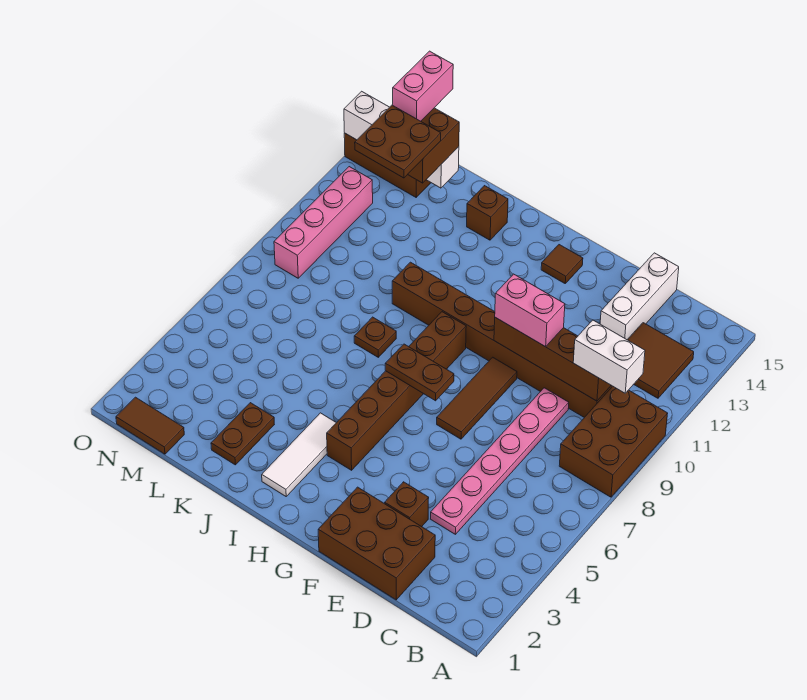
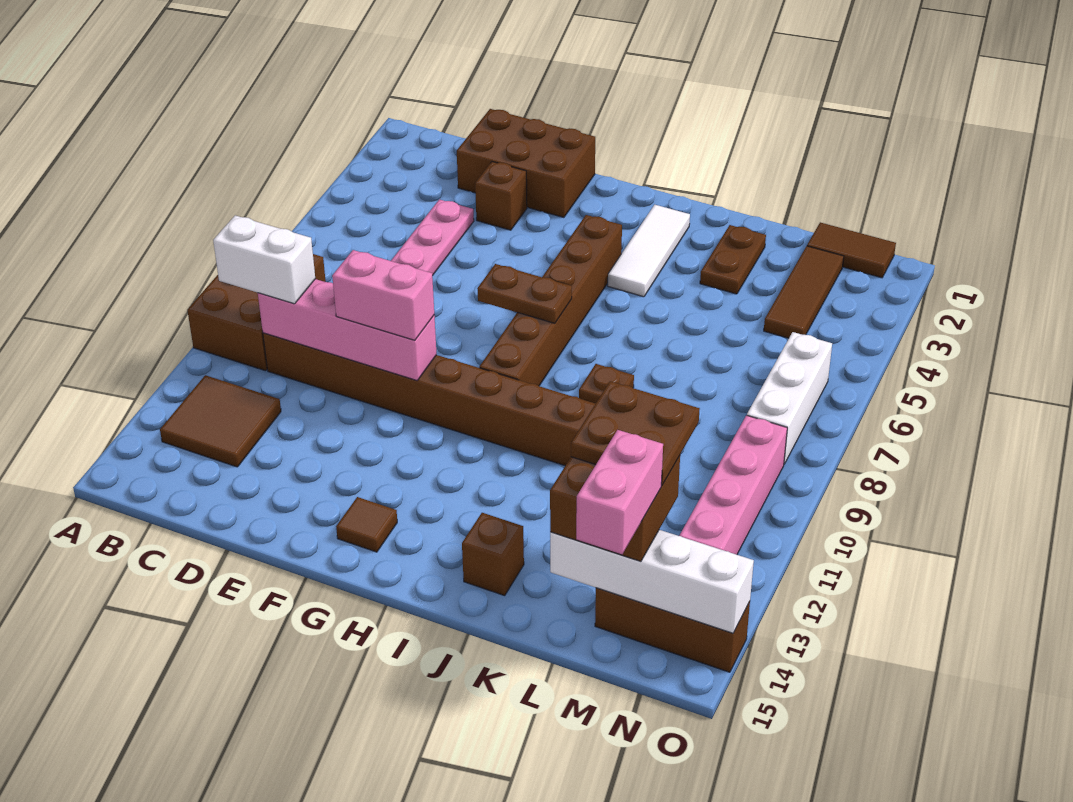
brown 1x4 brick [494,318,611,401] -> pink 1x4 brick [258,279,437,380]
white 1x3 brick [600,253,679,340] -> white 1x3 brick moved to [747,332,832,464]
brown 1x3 tile [437,357,517,439] -> brown 1x3 tile moved to [764,246,844,338]

